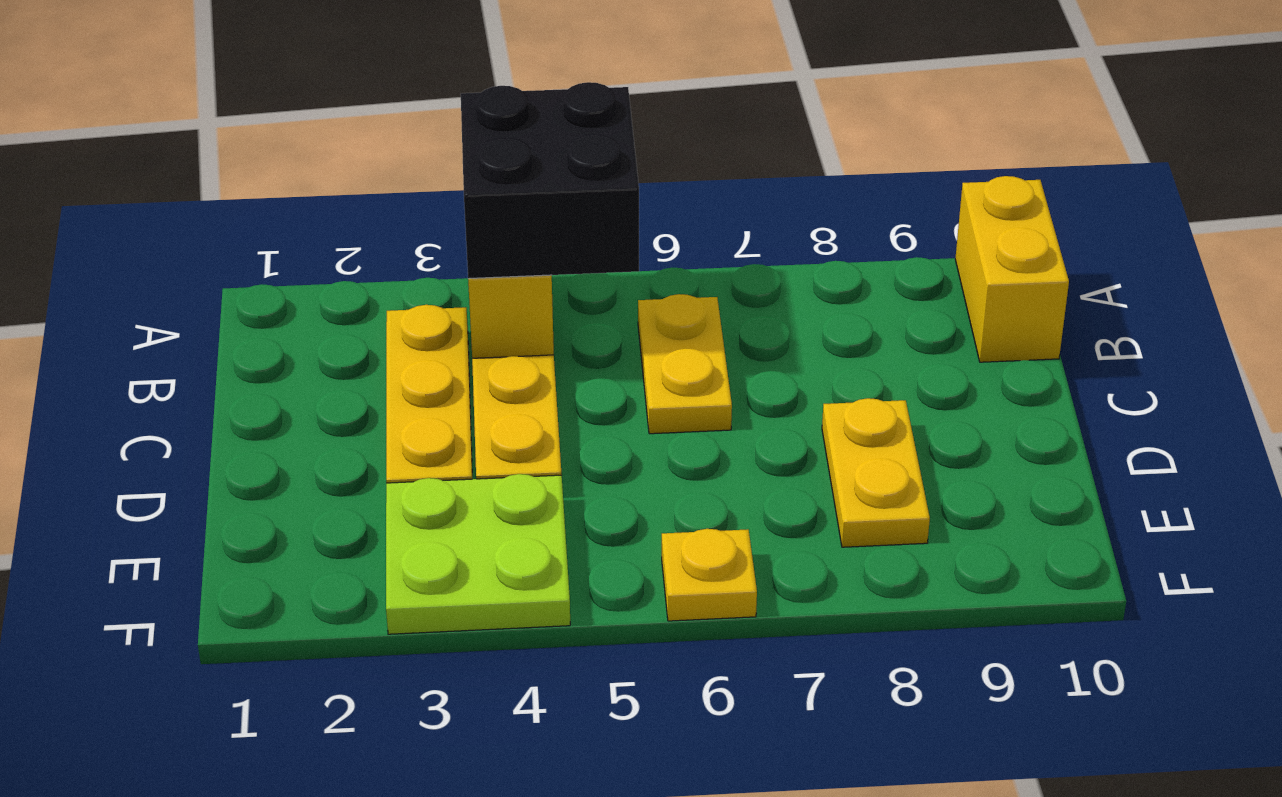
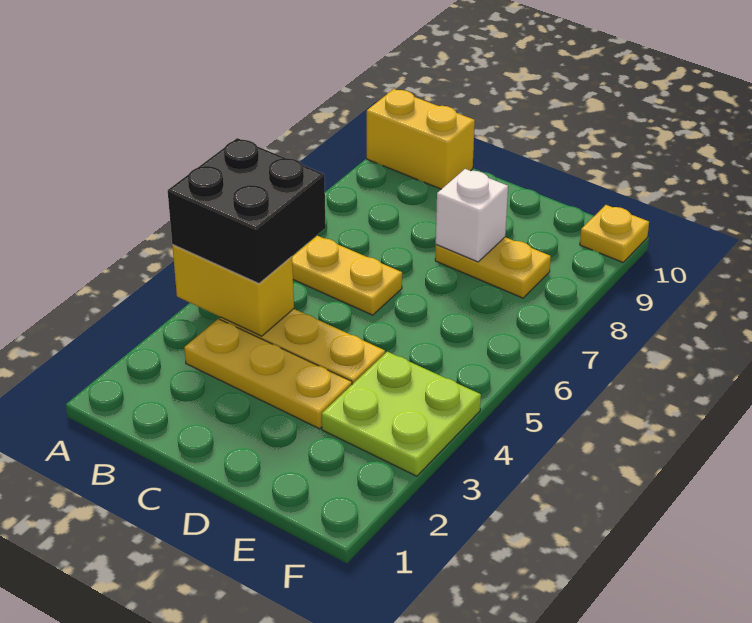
none -> white 1x1 brick [436,169,508,262]
yellow 1x1 plate [662,529,757,621] -> yellow 1x1 plate moved to [580,205,649,262]

